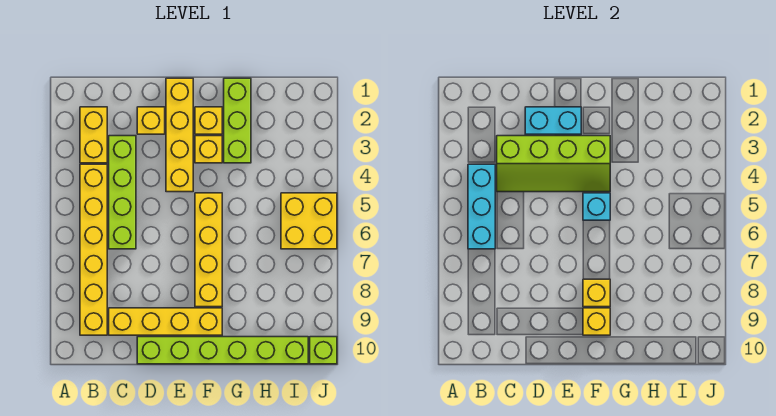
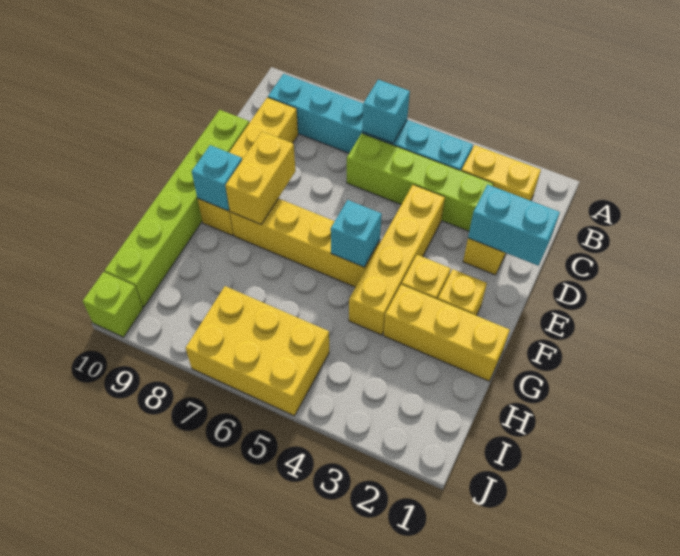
yellow 1x6 brick [80,164,107,335] -> cyan 1x6 brick [268,74,473,171]
cyan 1x3 brick [468,164,495,249] -> cyan 1x1 brick [362,80,410,143]
lime 2x4 slope [497,136,610,192] -> none
cyan 1x2 brick [525,107,581,134] -> cyan 1x2 brick turned to [468,185,560,266]
yellow 1x4 brick [166,78,193,192] -> yellow 1x4 brick turned to [349,185,445,335]
yellow 1x1 brick [583,279,610,307] -> yellow 1x2 brick [225,132,295,224]
yellow 1x1 brick [583,308,610,335] -> cyan 1x1 brick [192,145,242,211]
lime 1x3 brick [224,78,251,163] -> yellow 1x3 brick [383,285,510,381]
yellow 2x2 brick [281,193,337,249] -> yellow 2x3 brick [186,286,329,416]

